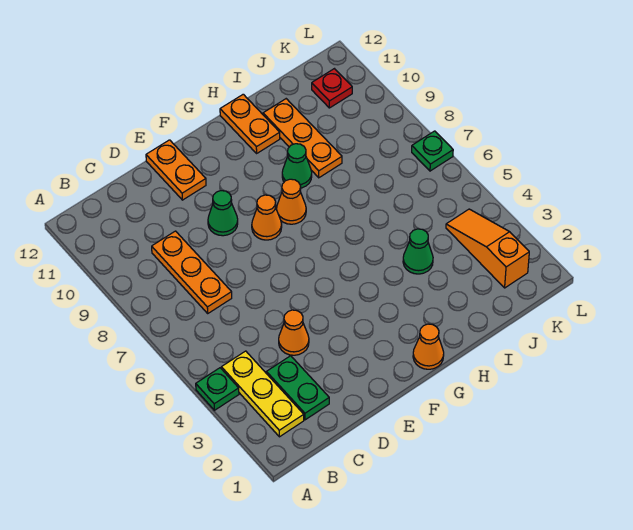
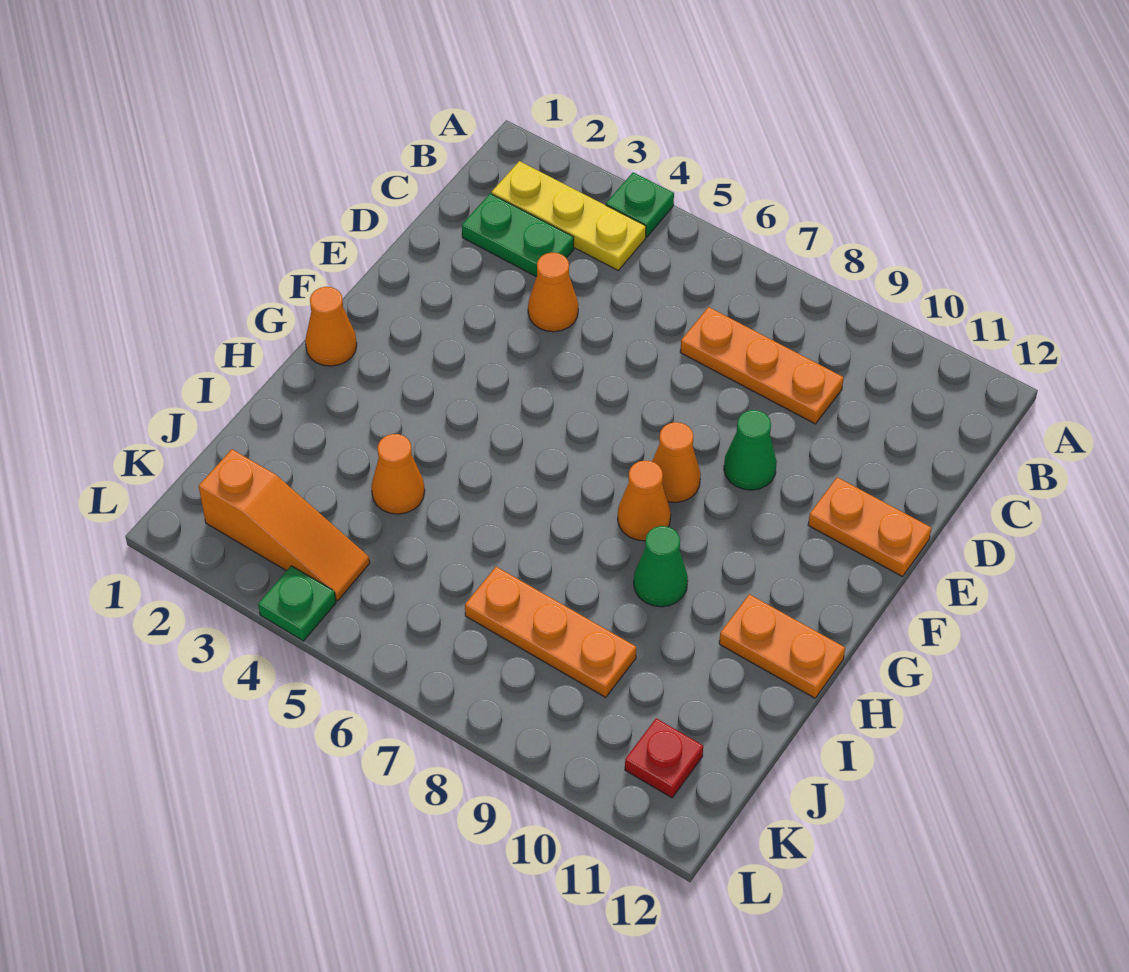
green 1x1 cone [403,229,433,274] -> orange 1x1 cone [371,434,425,514]
orange 1x3 plate [263,99,342,178] -> orange 1x3 plate moved to [465,567,636,697]
green 1x1 plate [412,131,453,171] -> green 1x1 plate moved to [258,566,336,641]

